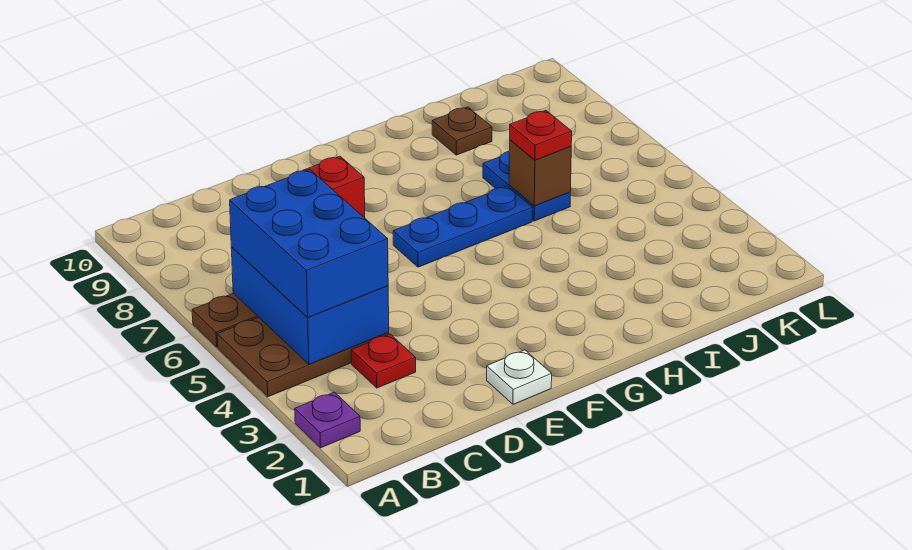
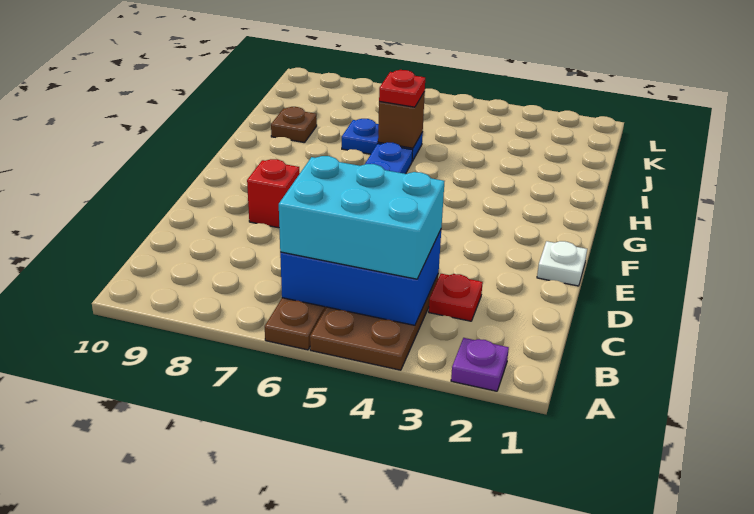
blue 2x3 brick [230,169,388,318] -> cyan 2x3 brick [279,156,444,279]

